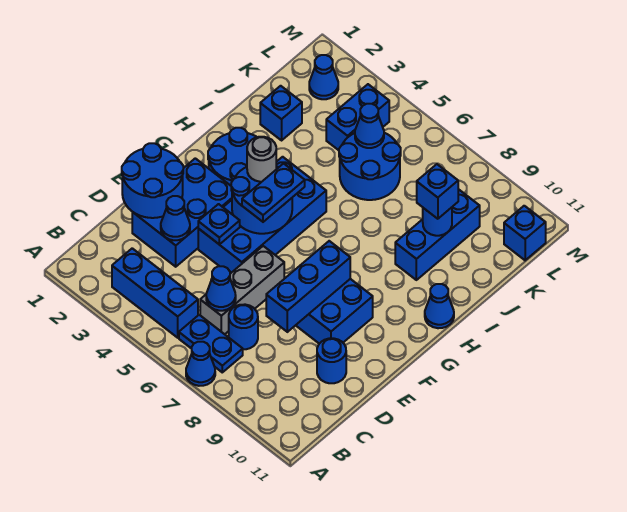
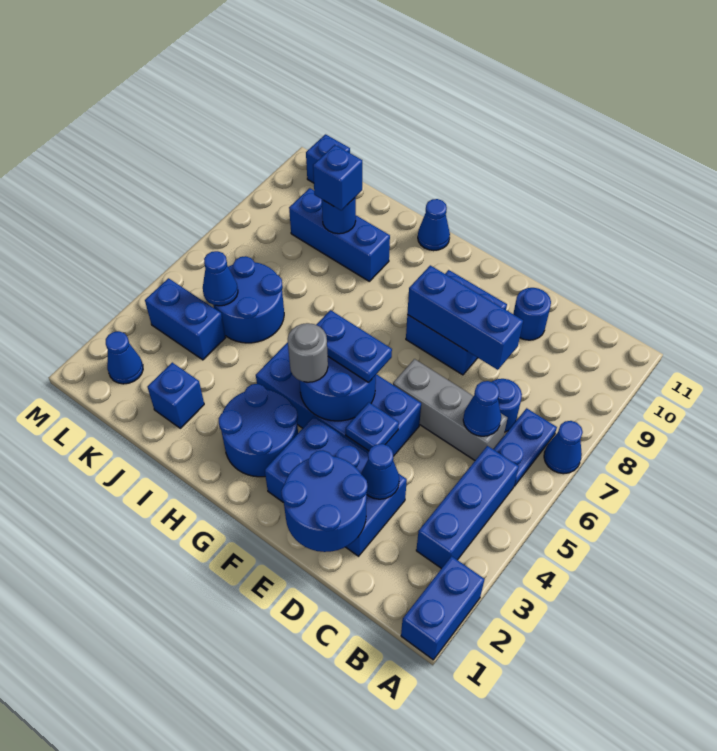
none -> blue 1x2 brick [401,556,485,660]

